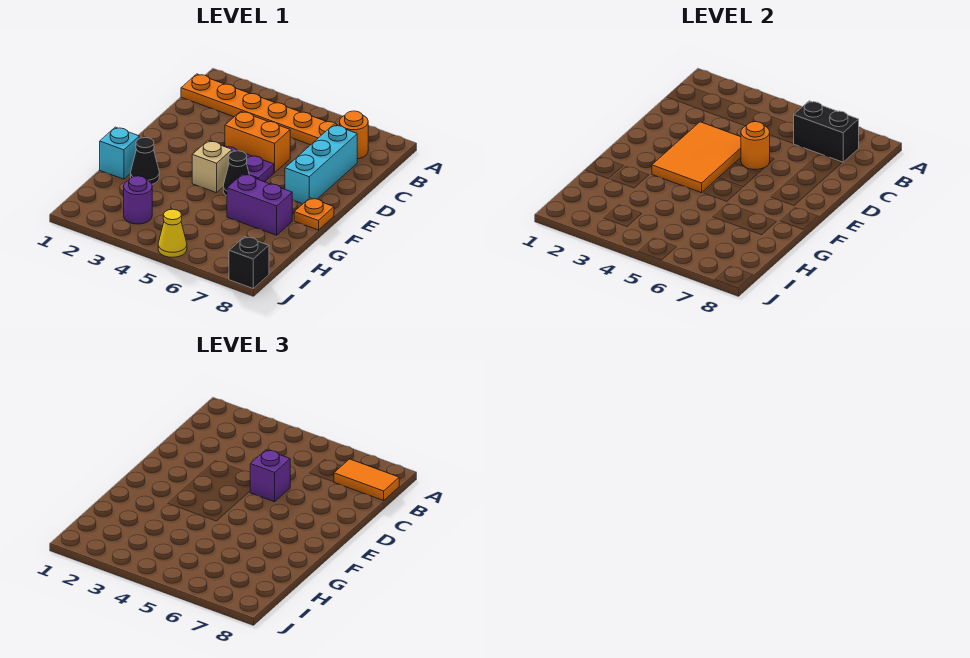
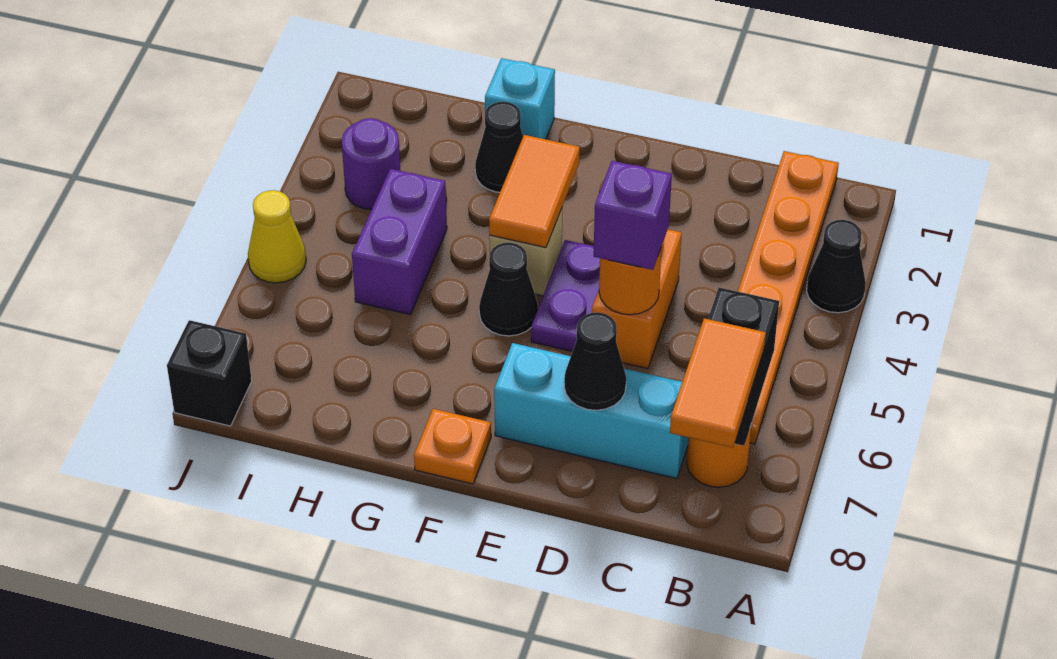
none -> black 1x1 cone [807,220,866,313]
orange 2x3 tile [652,122,741,193] -> orange 1x2 tile [489,135,580,248]
none -> black 1x1 cone [564,312,626,410]
purple 1x2 brick [227,174,292,235] -> purple 1x2 brick moved to [352,169,447,315]

